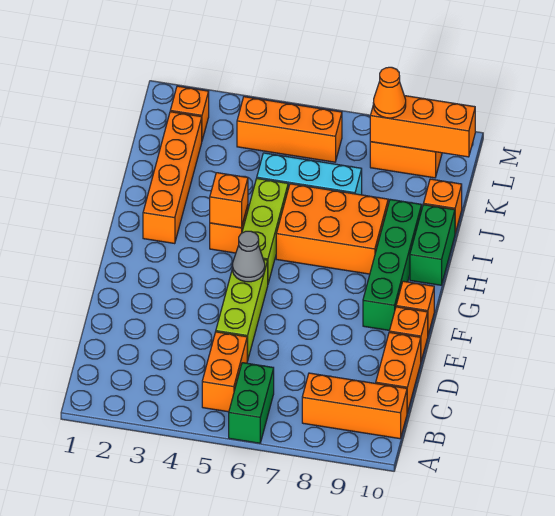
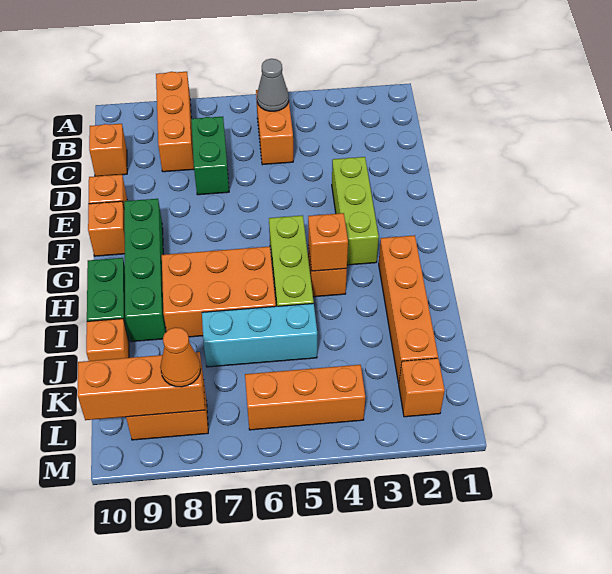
green 1x2 brick [229,363,274,443] -> green 1x2 brick moved to [191,117,229,195]
orange 1x3 brick [302,373,407,439] -> orange 1x3 brick turned to [156,72,194,172]
orange 1x2 brick [376,332,421,413] -> orange 1x1 brick [89,124,127,176]
lime 1x3 brick [216,259,268,361] -> lime 1x3 brick moved to [332,157,379,265]
grey 1x1 cone [232,231,265,282] -> grey 1x1 cone moved to [257,59,289,111]

